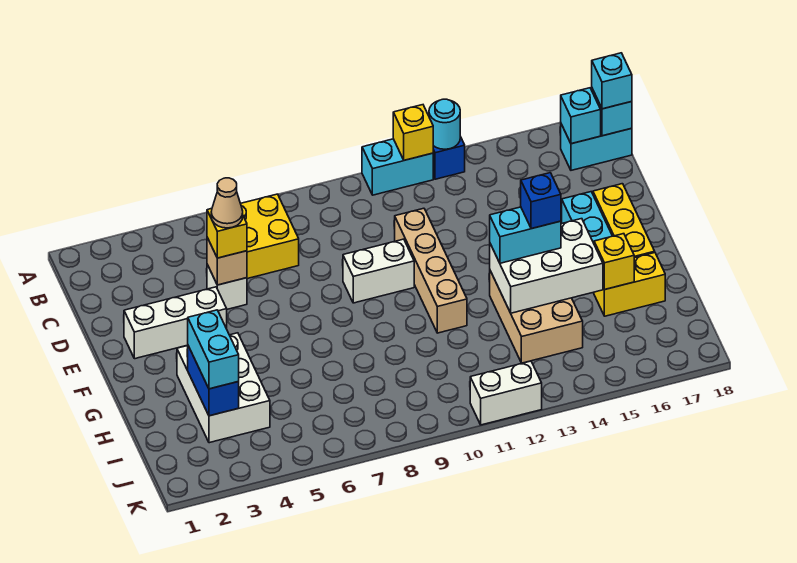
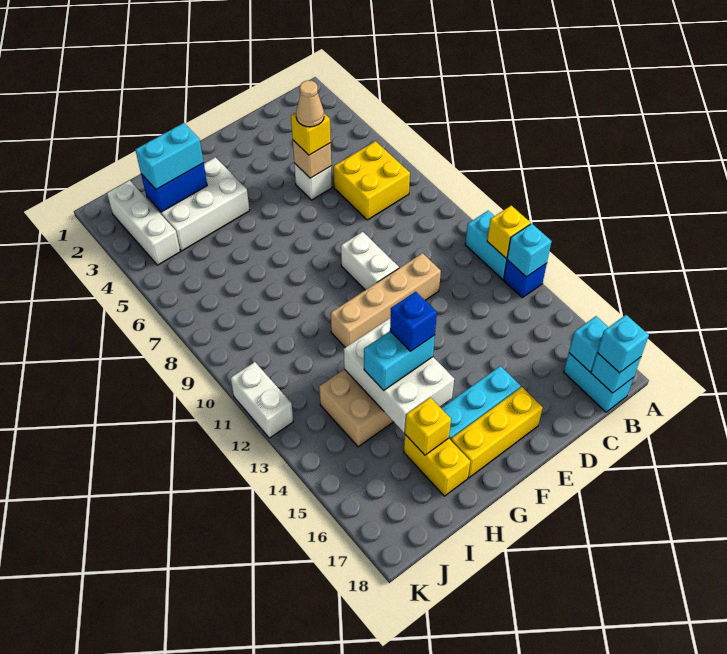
cyan 1x1 round brick [429,99,460,149] -> cyan 1x1 brick [507,224,552,277]
white 1x3 brick [124,287,227,359] -> white 1x3 brick moved to [107,180,180,265]
cyan 1x2 brick [490,207,561,263] -> cyan 1x2 brick turned to [364,331,435,390]

